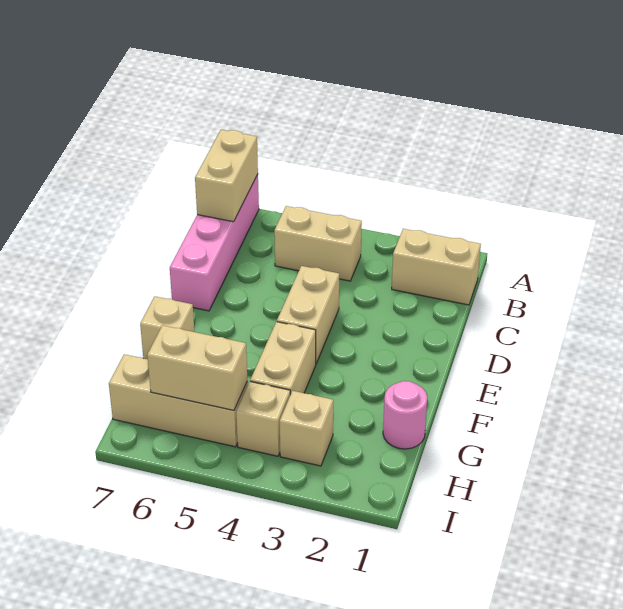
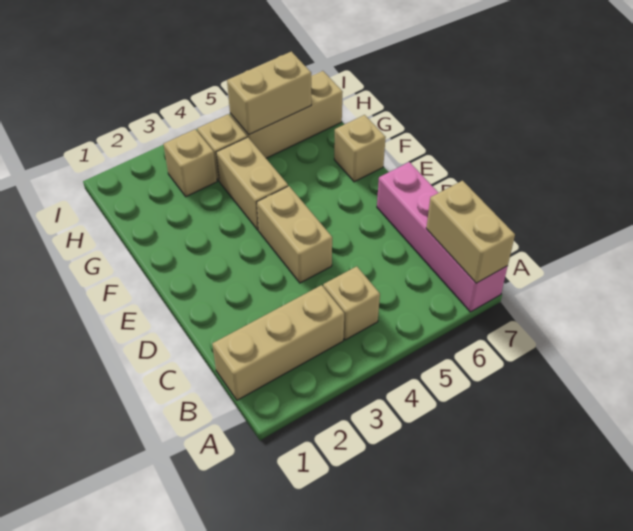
tan 1x2 brick [392,229,481,305] -> tan 1x3 brick [212,285,344,400]
tan 1x2 brick [274,206,362,281] -> tan 1x1 brick [323,266,380,340]
pink 1x1 round brick [383,381,427,449] -> none

